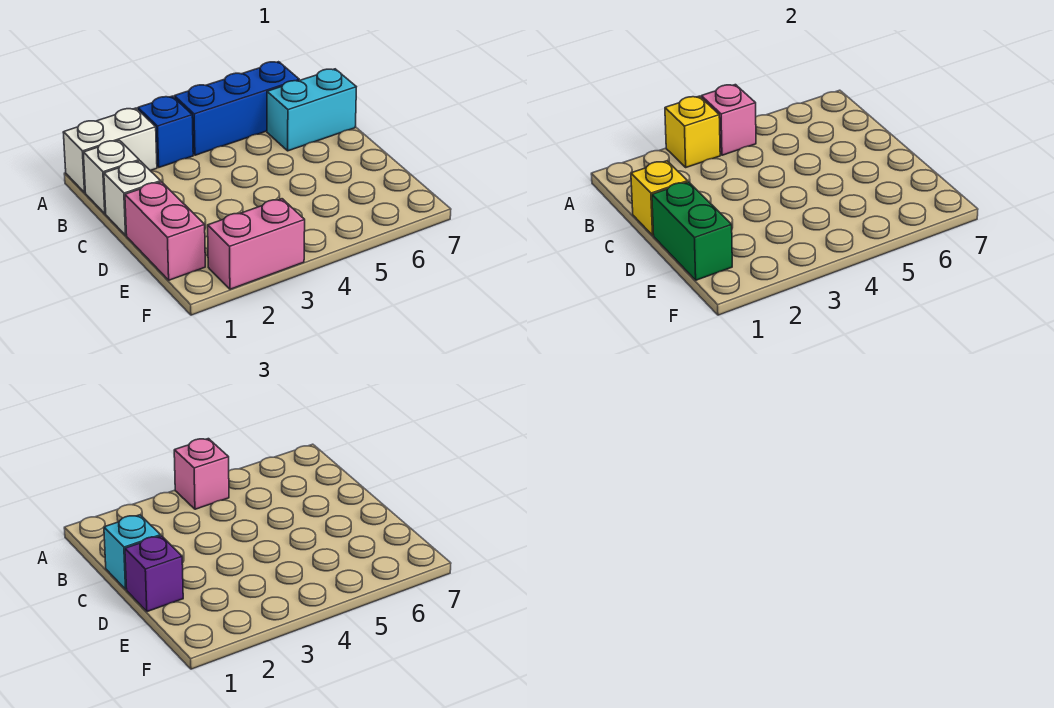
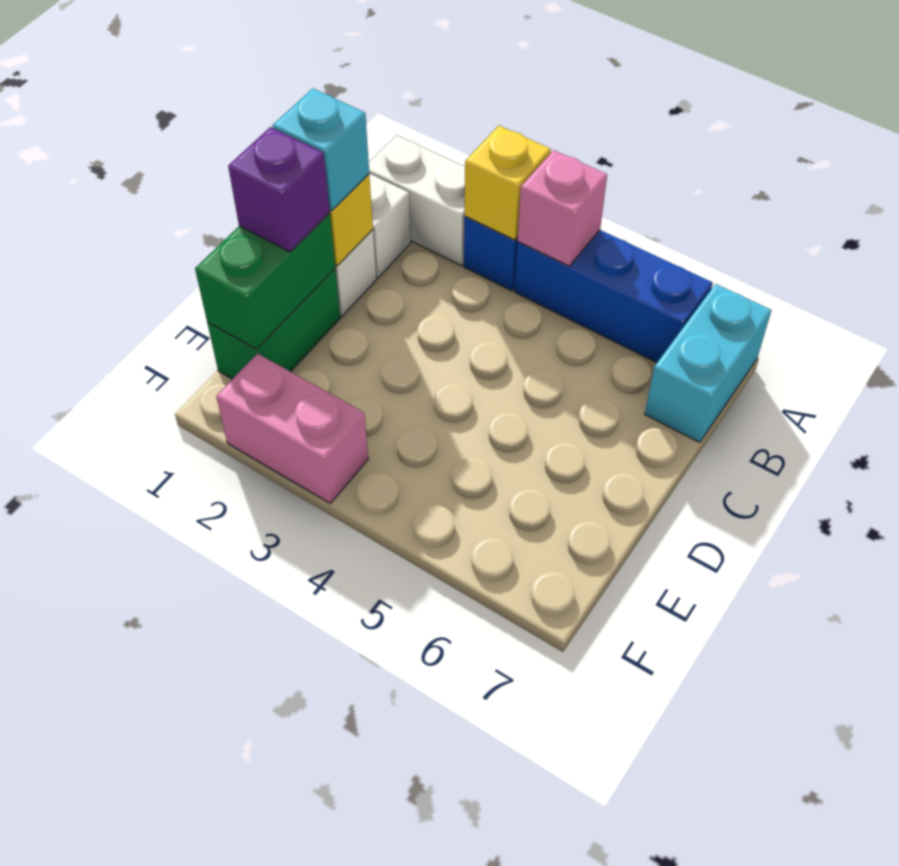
pink 1x1 brick [174,439,229,509] -> none
cyan 1x2 brick [267,69,356,151] -> cyan 1x2 brick turned to [645,284,771,442]
pink 1x2 brick [125,182,205,280] -> green 1x2 brick [207,269,340,379]

